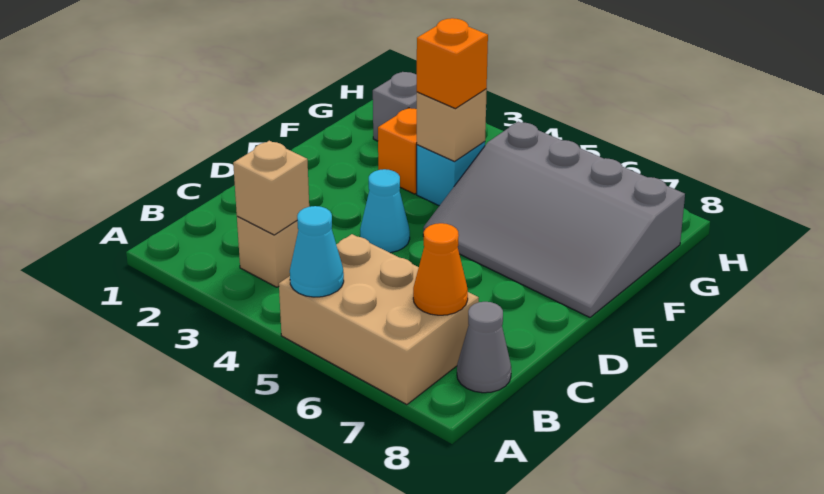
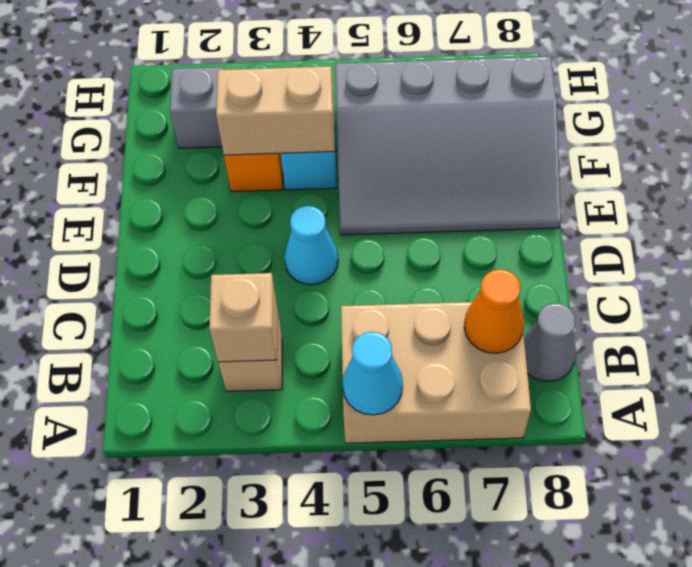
tan 1x1 brick [417,89,487,162] -> tan 1x2 brick [216,66,335,155]
orange 1x1 brick [417,18,488,109] -> none

